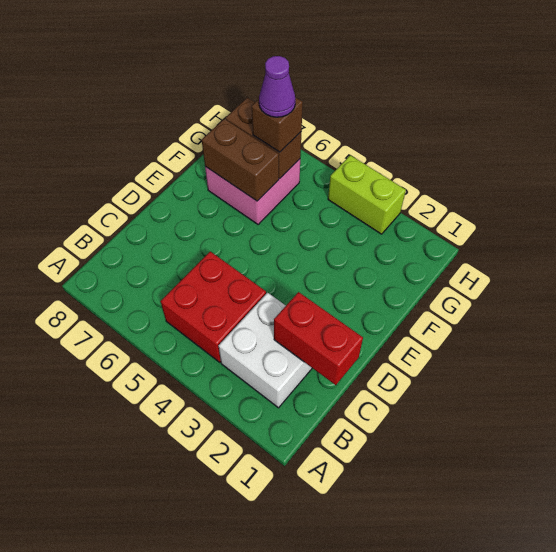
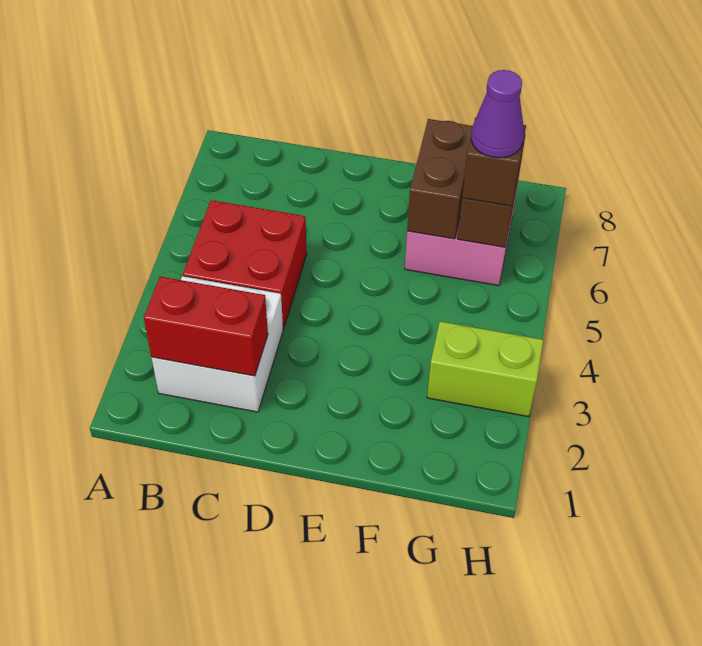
red 1x2 brick [274,292,363,385] -> red 1x2 brick turned to [144,277,268,376]
lime 1x2 brick [328,155,406,234] -> lime 1x2 brick turned to [427,321,543,417]

